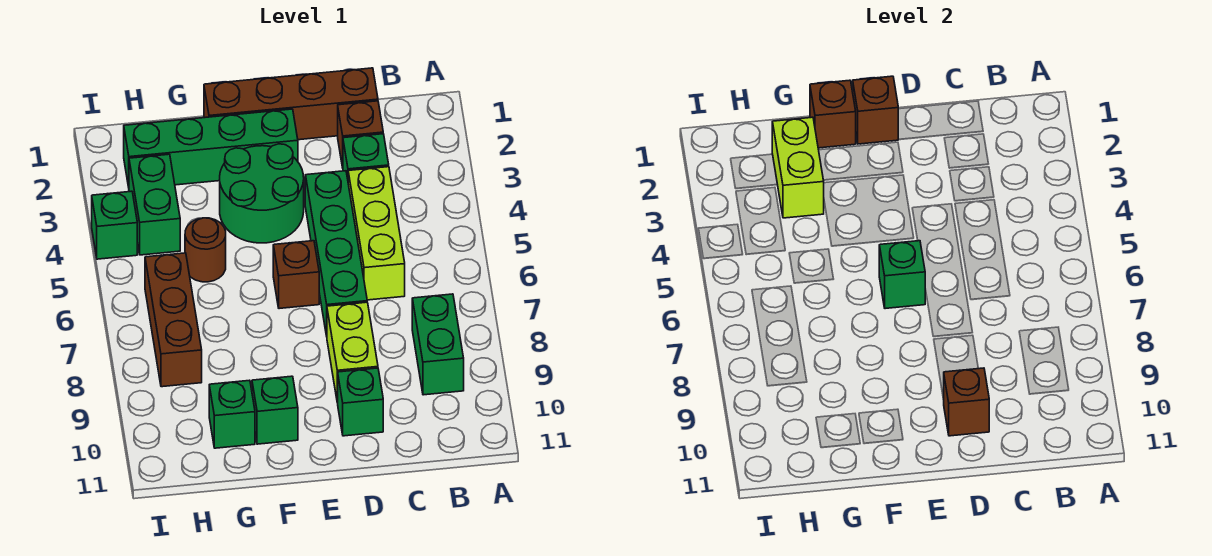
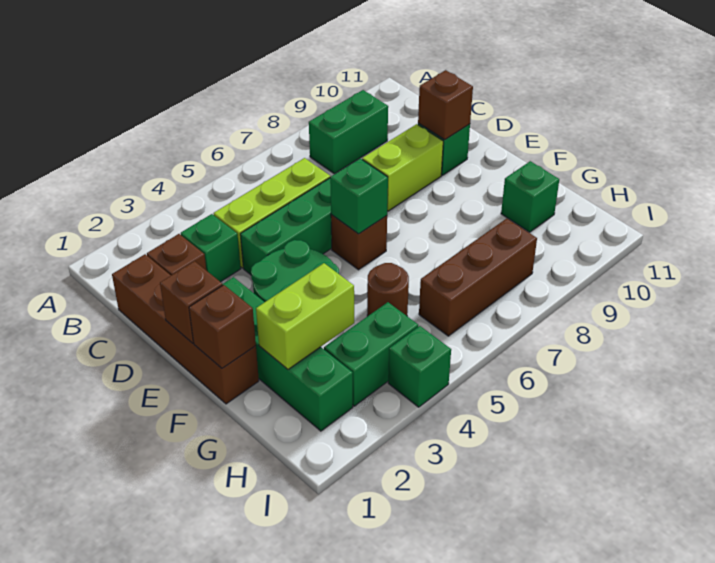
green 1x1 brick [252,376,298,444] -> none

